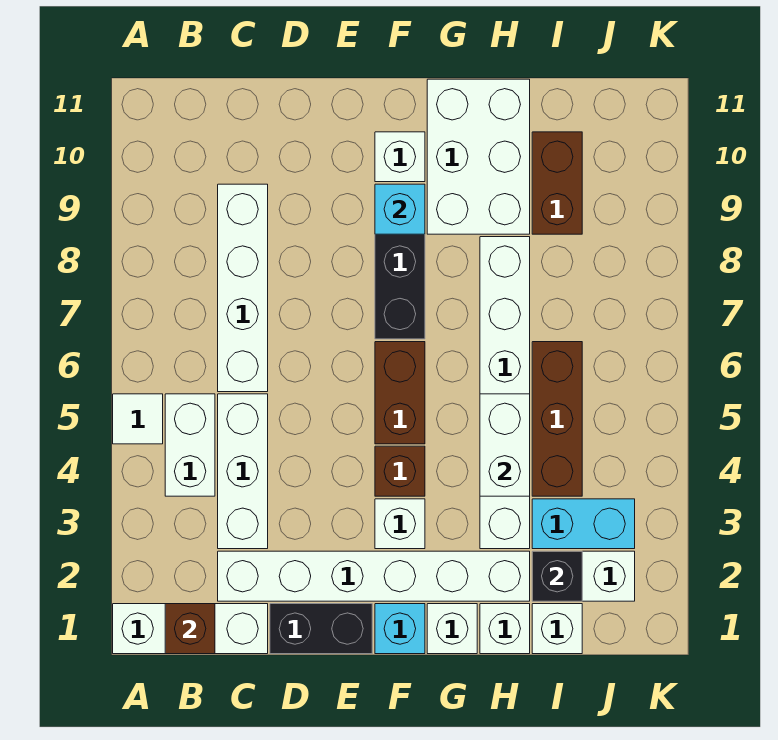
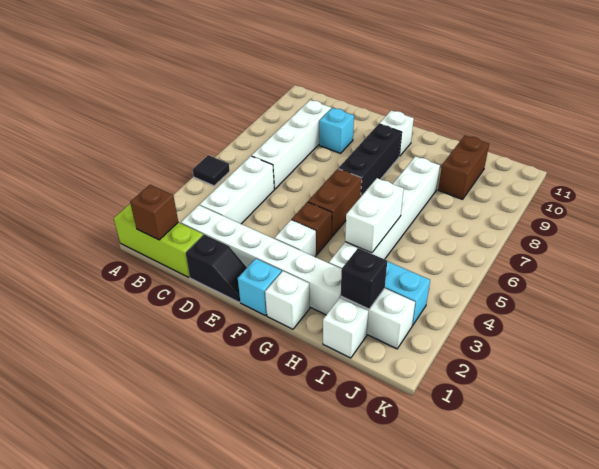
white 1x3 brick [113,604,268,654] -> lime 1x3 brick [114,204,203,277]
white 1x1 tile [113,394,163,444] -> black 1x1 tile [193,155,230,186]
white 1x2 brick [165,394,215,496] -> none
black 1x2 brick [270,604,372,654] -> black 1x2 slope [186,235,247,302]
cyan 1x1 brick [375,184,425,234] -> cyan 1x1 brick moved to [319,108,354,153]
white 2x3 brick [427,79,530,234] -> none
white 1x1 brick [480,604,530,654] -> none
brown 1x3 brick [532,342,582,496] -> none

